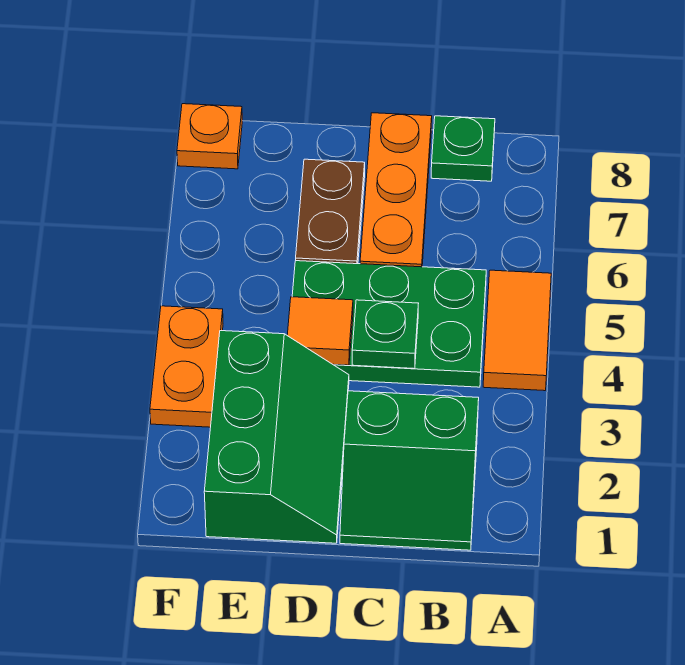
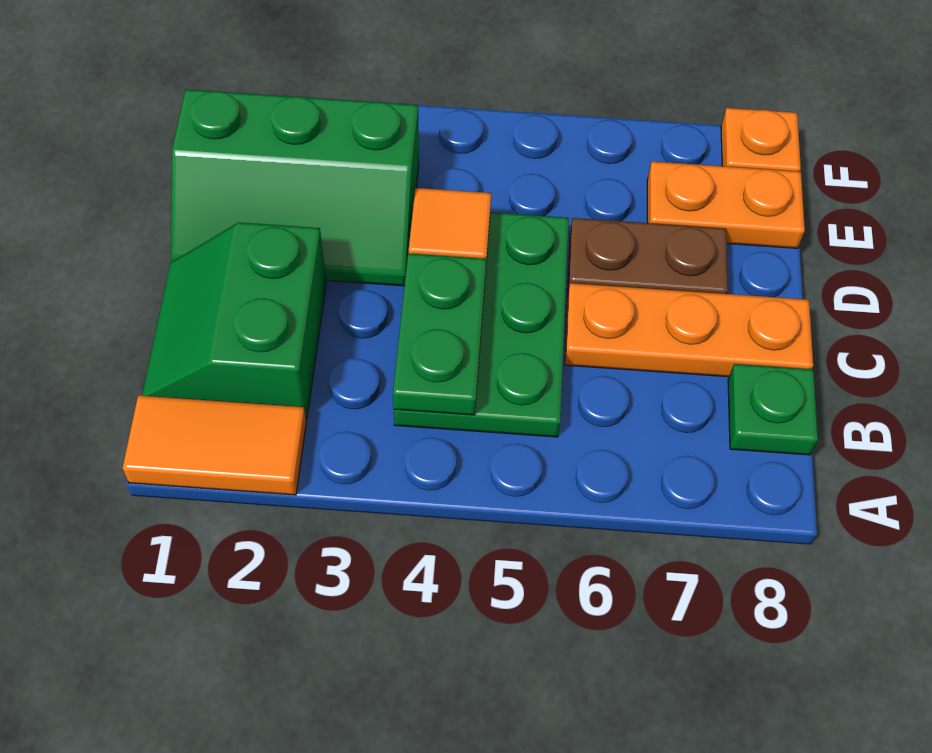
orange 1x2 tile [483,270,551,391] -> orange 1x2 tile moved to [123,395,306,495]
green 1x1 plate [352,300,419,369] -> green 1x2 plate [393,253,486,415]
orange 1x2 plate [150,306,223,427] -> orange 1x2 plate moved to [647,162,805,248]

